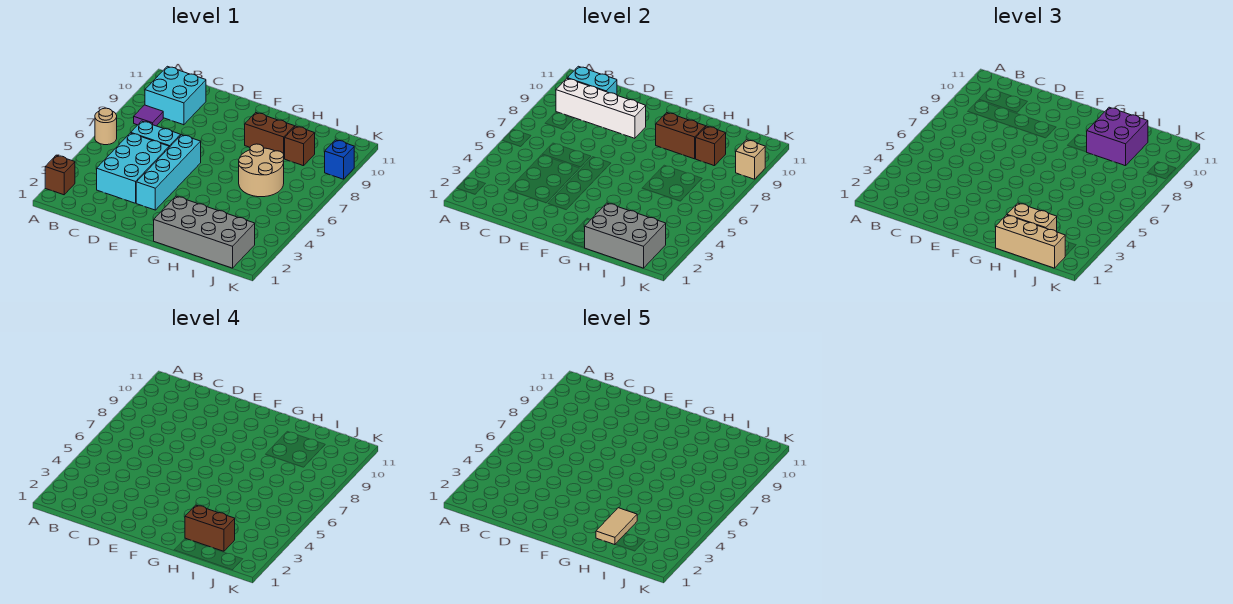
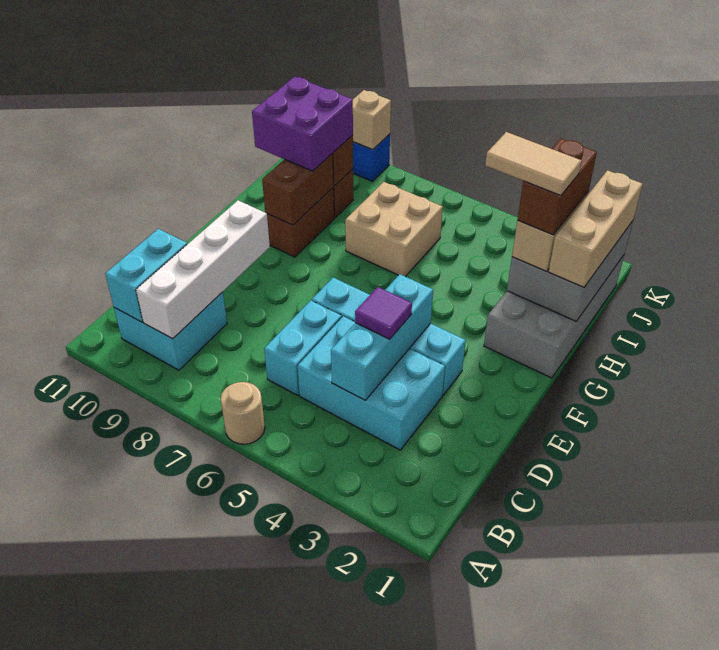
brown 1x1 brick [45,155,75,195] -> none
purple 1x1 tile [134,105,163,126] -> purple 1x1 tile moved to [355,287,412,339]
none -> cyan 1x3 brick [331,274,433,400]
tan 2x2 round brick [239,144,284,197] -> tan 2x2 brick [345,182,443,277]

